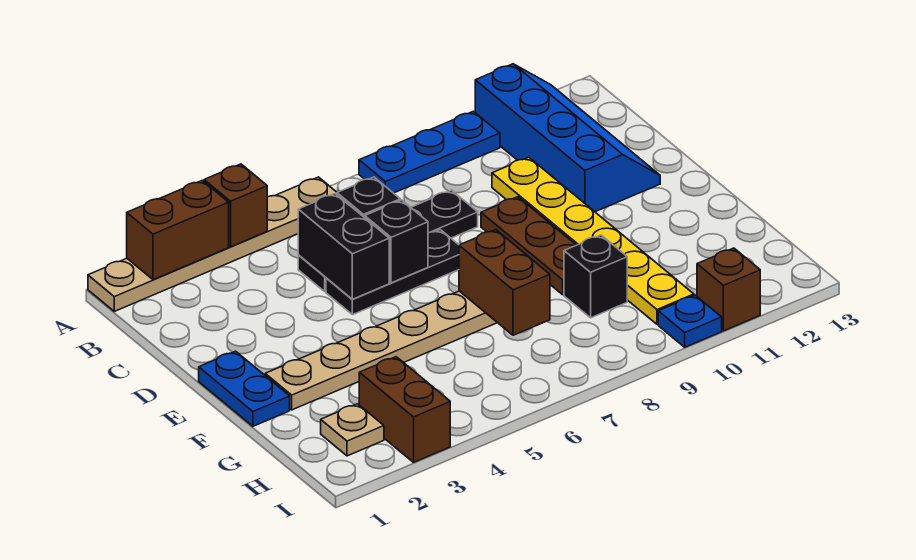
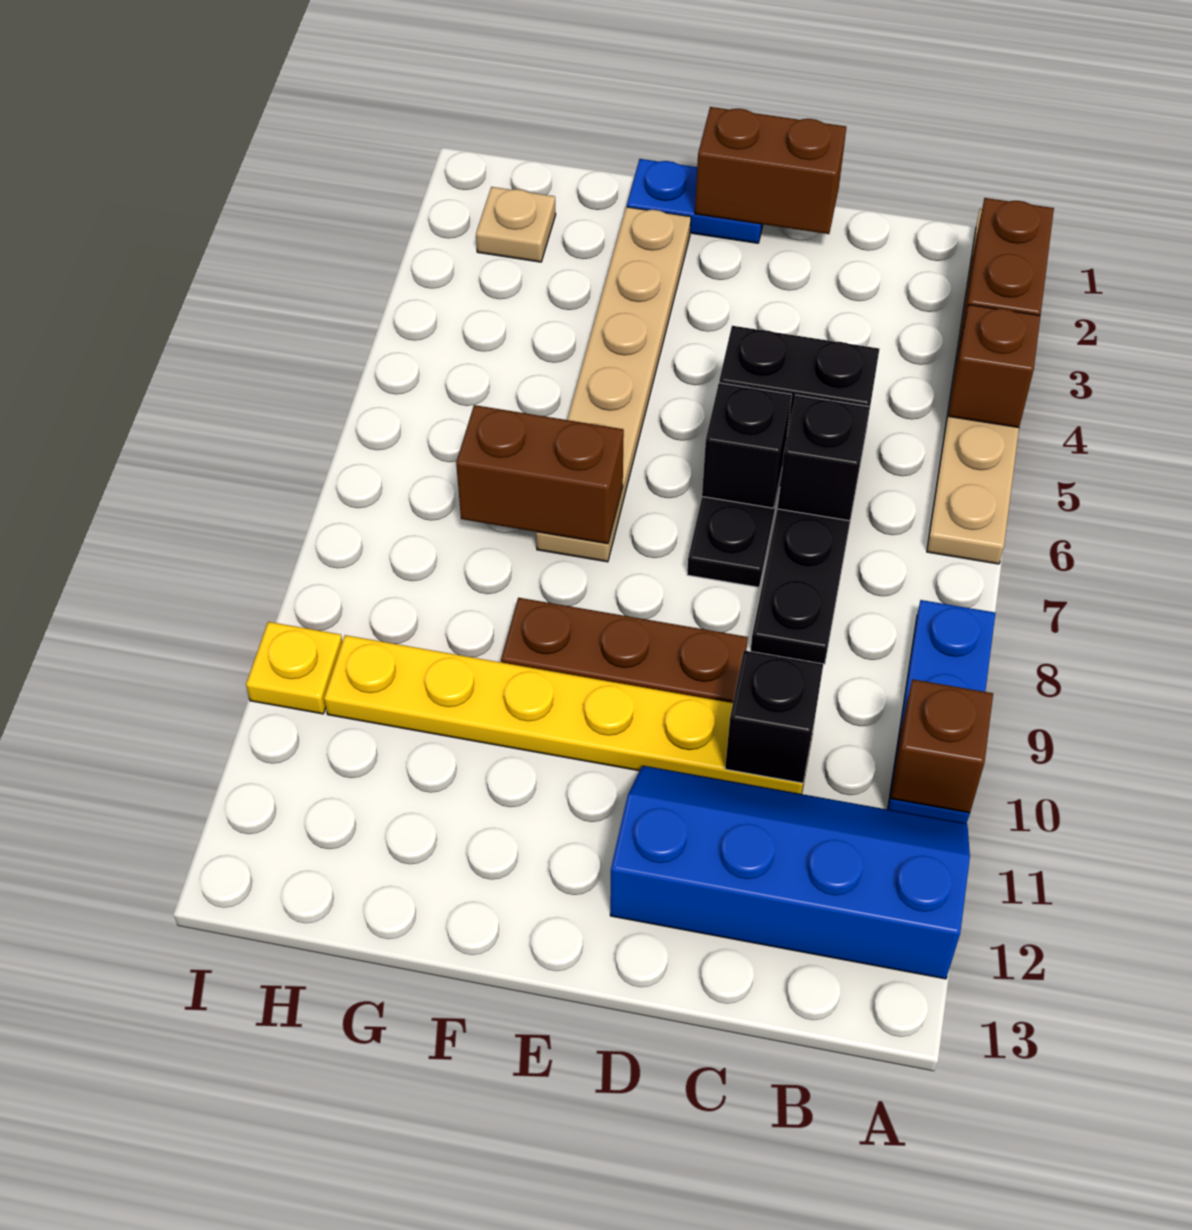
blue 2x4 slope [475,64,660,212] -> blue 2x4 slope turned to [610,766,970,979]
black 1x1 brick [564,235,627,318] -> black 1x1 brick moved to [725,650,823,783]
brown 1x2 brick [359,357,450,462] -> brown 1x2 brick moved to [695,107,846,234]
blue 1x1 plate [658,295,722,347] -> yellow 1x1 plate [246,622,342,714]
brown 1x1 brick [697,248,760,331] -> brown 1x1 brick moved to [890,679,993,813]

